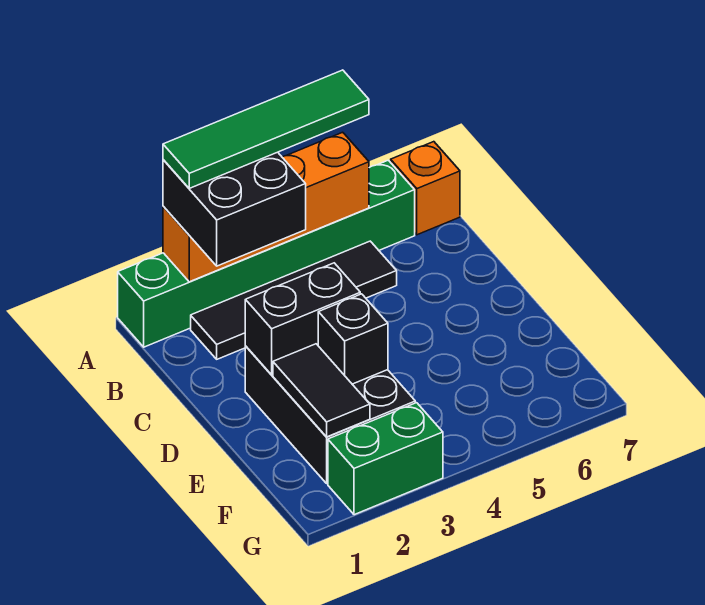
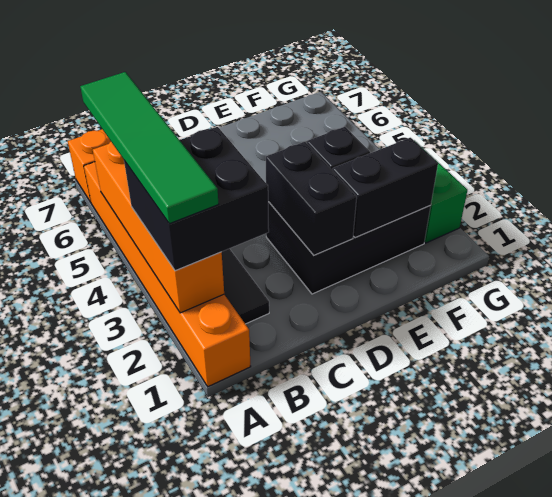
green 1x6 brick [118,160,415,347] -> orange 1x6 brick [84,162,251,387]
black 1x2 tile [273,344,370,437] -> black 1x2 brick [332,138,438,238]

